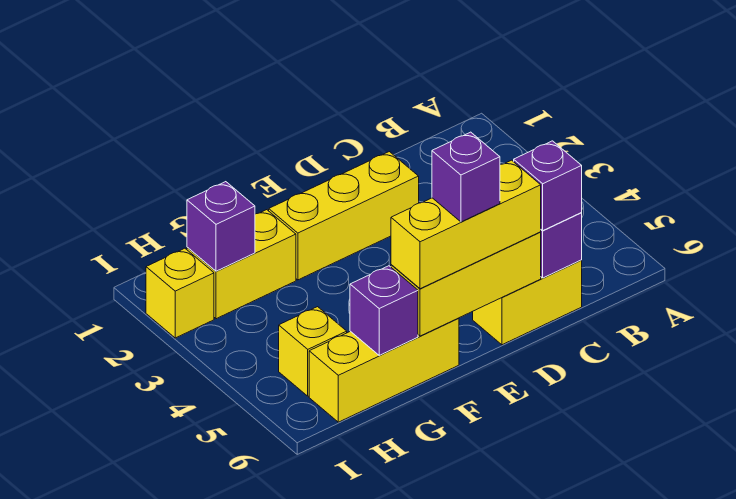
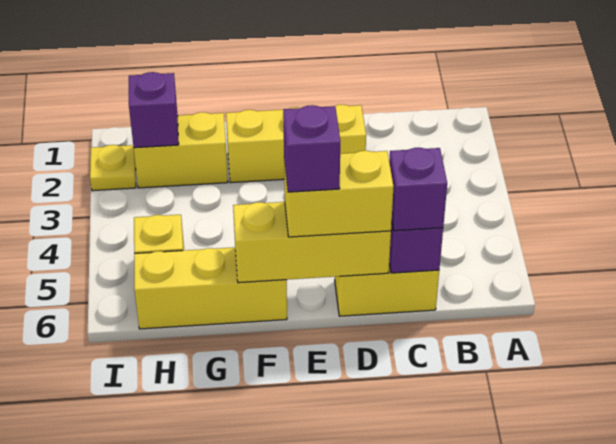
yellow 1x3 brick [391,160,541,289] -> yellow 1x2 brick [284,151,394,237]
purple 1x1 brick [350,266,418,356] -> none
yellow 1x1 brick [146,248,214,338] -> yellow 1x1 plate [90,145,136,191]

